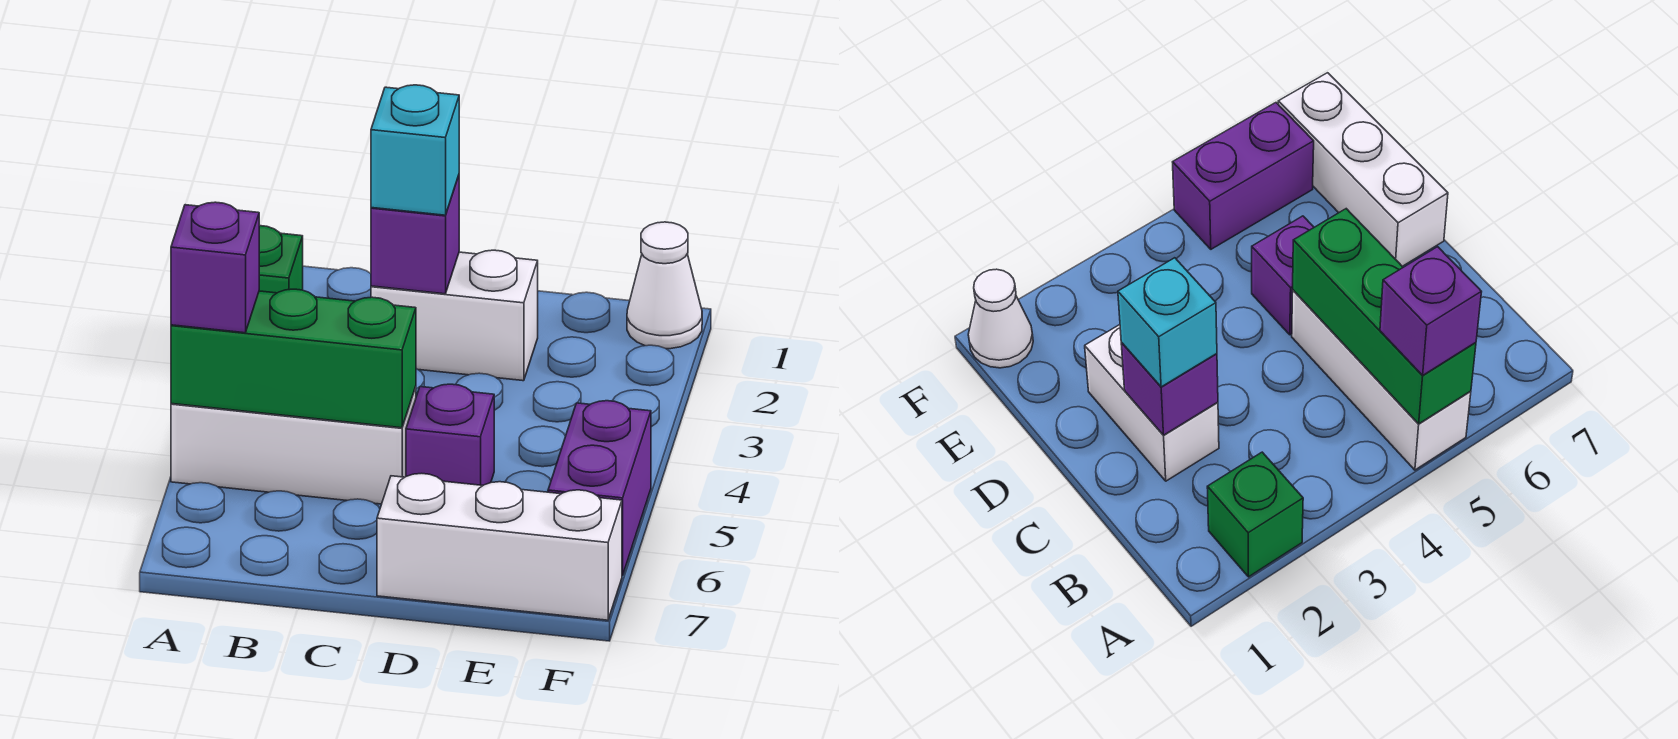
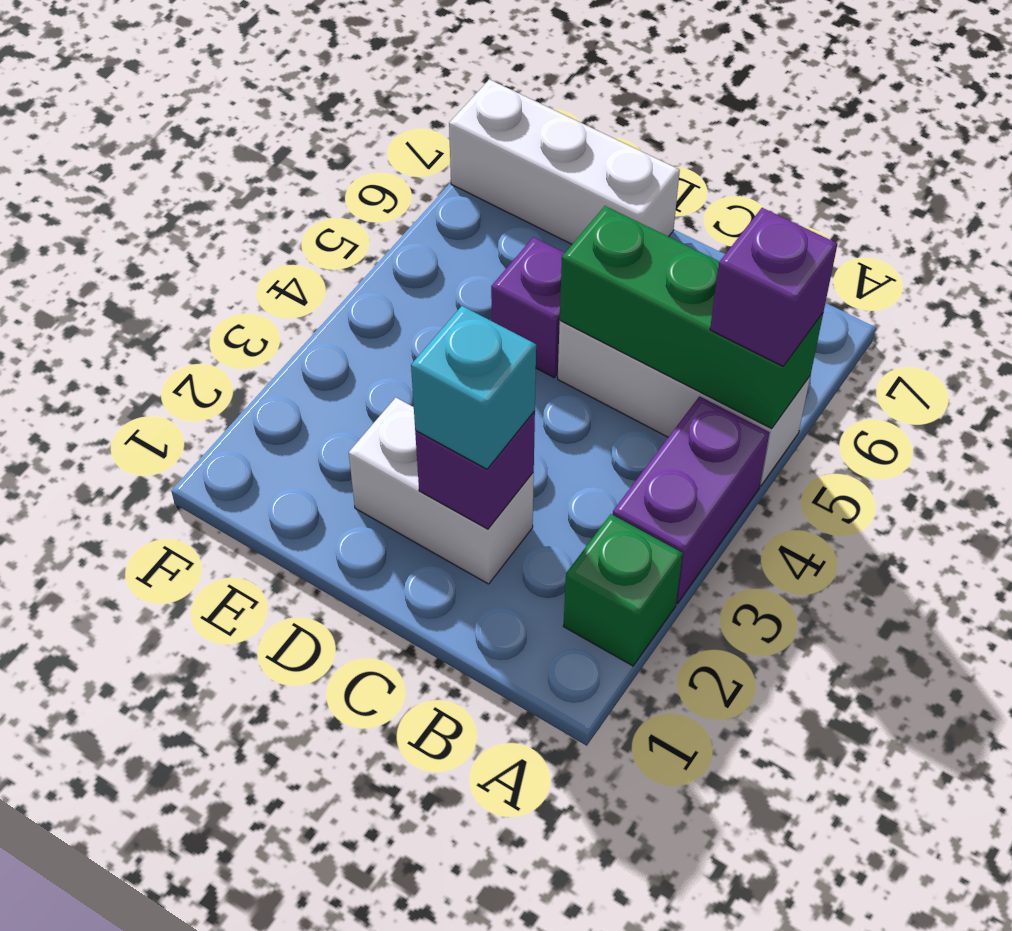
white 1x1 cone [627,222,702,349] -> none
purple 1x2 brick [548,401,651,576] -> purple 1x2 brick moved to [613,396,770,604]

